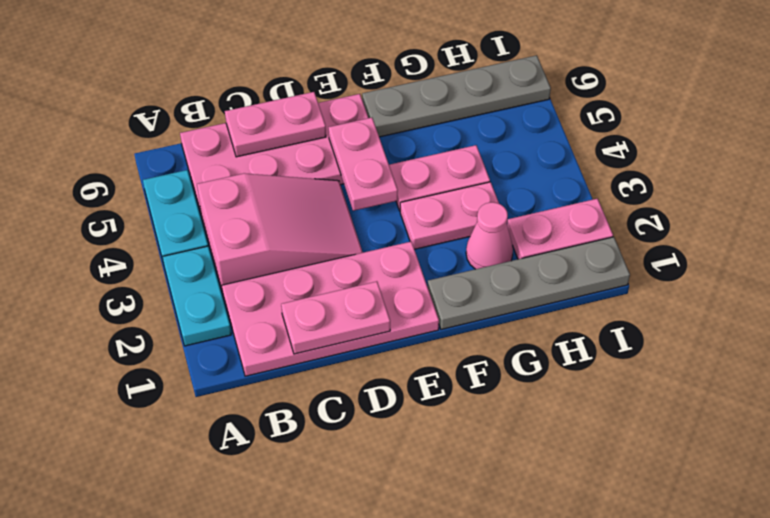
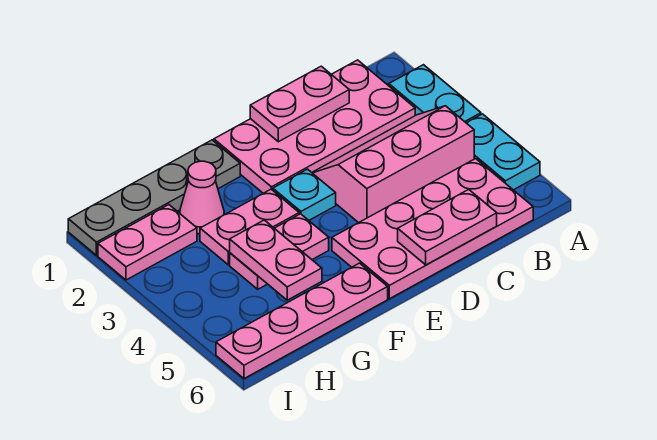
pink 2x3 slope [197,173,363,293] -> pink 2x3 slope turned to [312,106,474,223]
none -> cyan 1x1 plate [273,169,336,220]
pink 1x2 plate [329,118,398,211] -> pink 1x2 plate moved to [230,220,322,300]
grey 1x4 plate [362,55,551,137] -> pink 1x4 plate [216,263,388,379]

